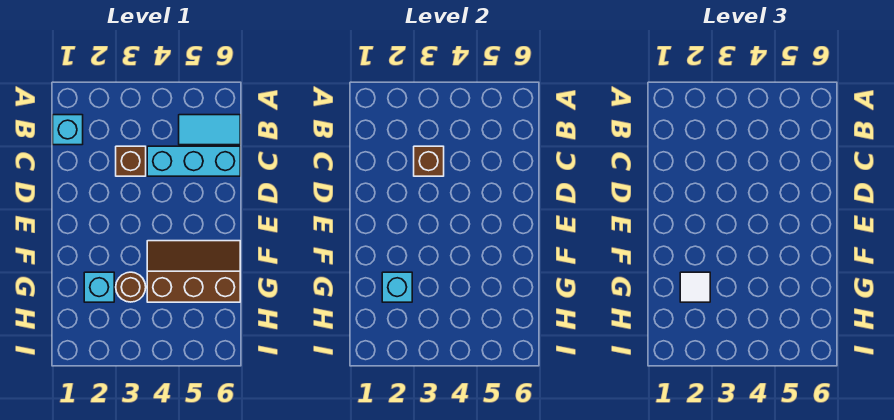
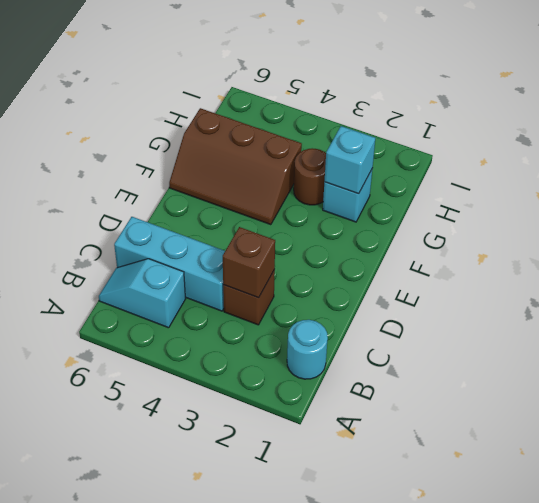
cyan 1x1 brick [53,115,83,145] -> cyan 1x1 round brick [287,320,328,379]
cyan 1x2 tile [179,115,240,145] -> cyan 1x2 slope [99,259,185,328]
white 1x1 tile [680,272,710,302] -> none

